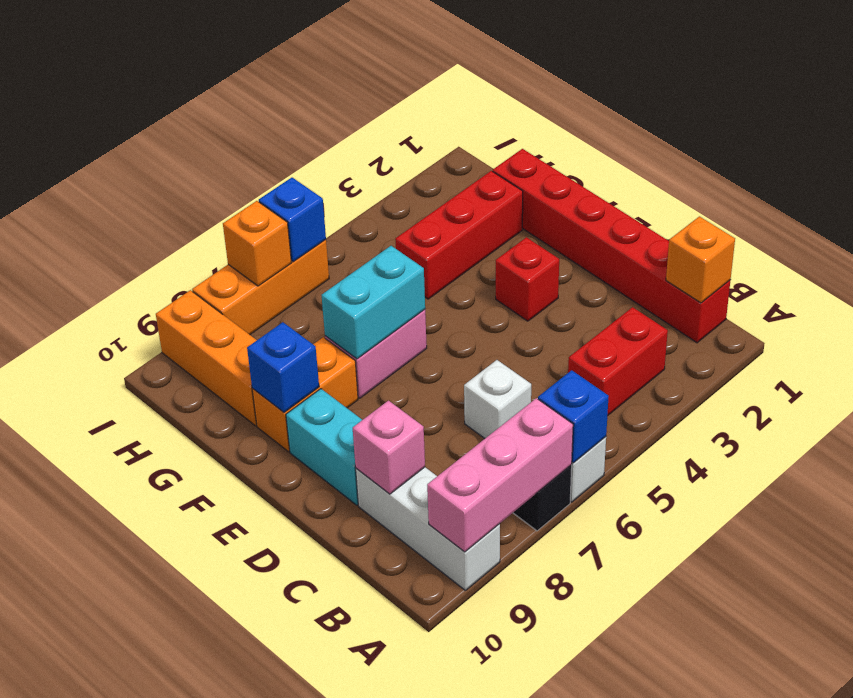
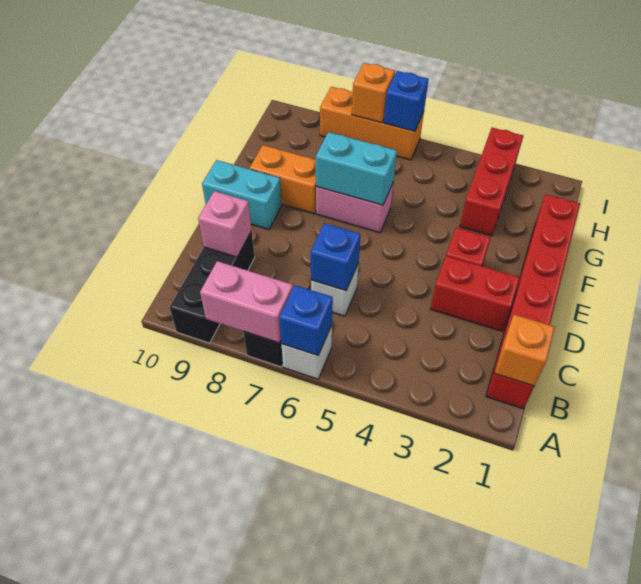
pink 1x3 brick [427,398,573,552] -> pink 1x2 brick [200,261,293,343]
white 1x3 brick [356,467,500,590] -> black 1x3 brick [170,231,255,343]
red 1x2 brick [568,307,668,416] -> red 1x2 brick moved to [431,256,520,331]
cyan 1x2 brick [286,389,362,505] -> cyan 1x2 brick turned to [202,160,282,229]
blue 1x1 brick [247,322,319,412] -> blue 1x1 brick moved to [311,223,360,291]
red 1x3 brick [395,171,523,299] -> red 1x3 brick turned to [460,128,523,236]
orange 1x3 brick [156,290,257,426] -> none

